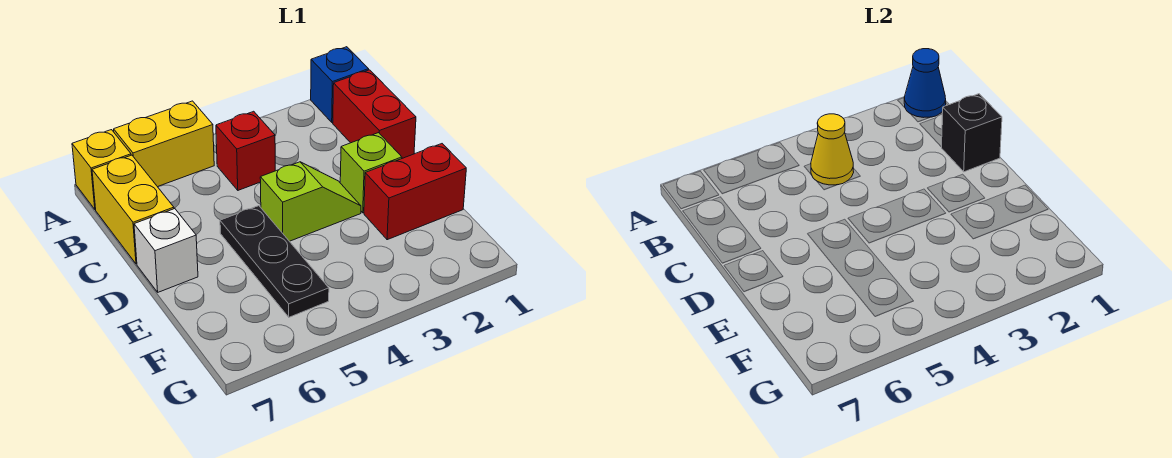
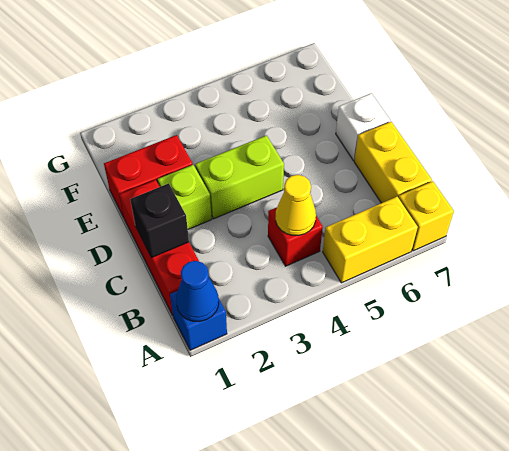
red 1x2 brick [333,70,416,158] -> red 1x3 brick [119,180,199,315]
lime 1x2 slope [260,162,361,241] -> lime 1x2 brick [195,135,284,219]
black 1x3 plate [220,206,329,317] -> none

